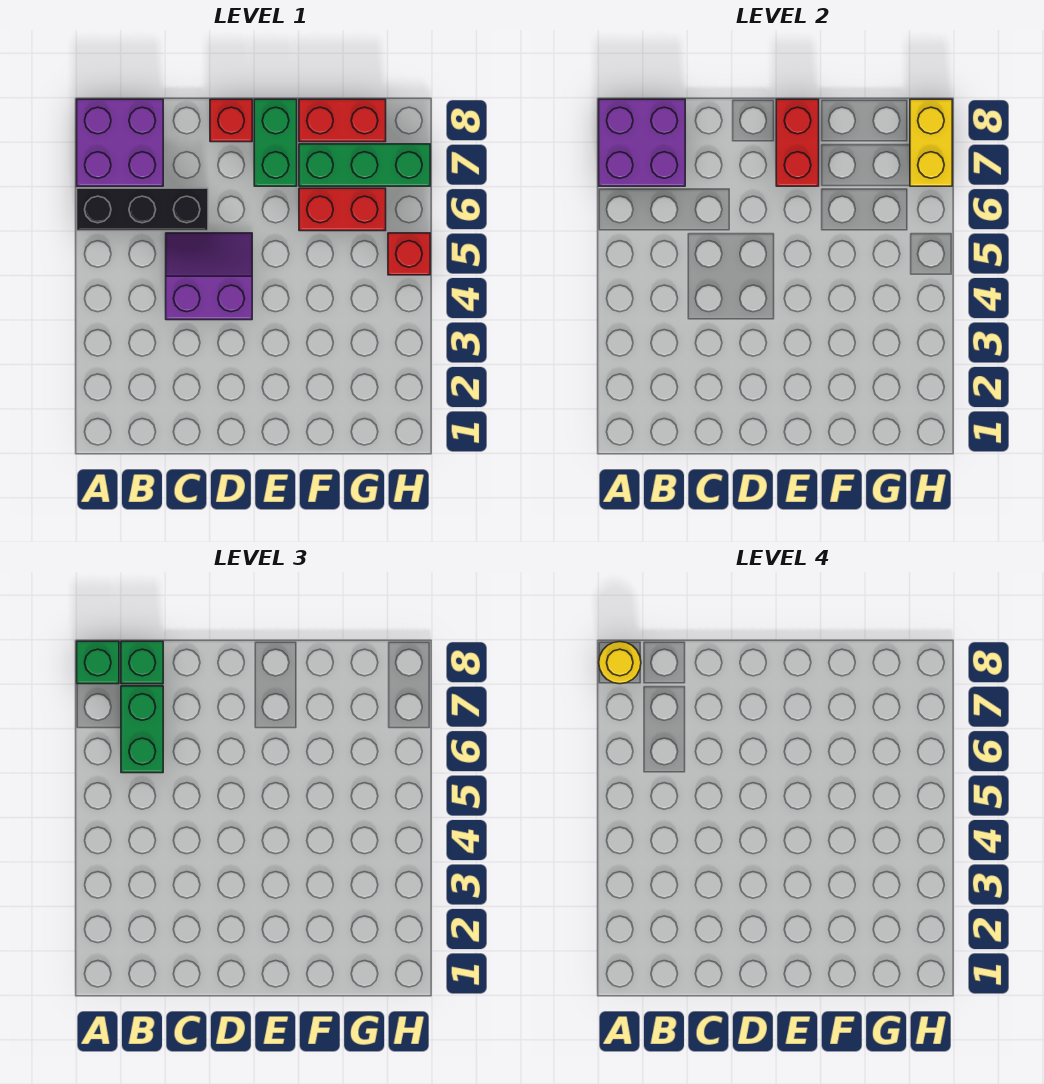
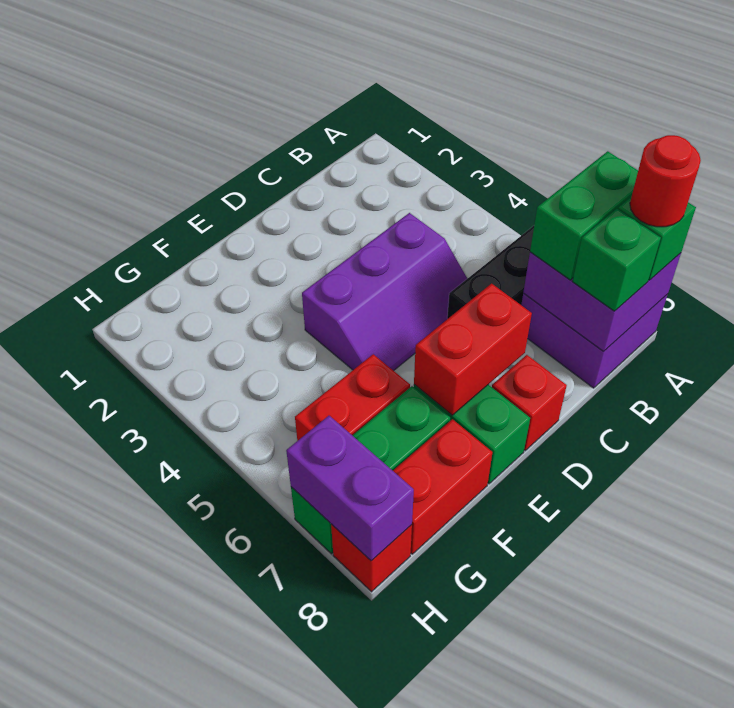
yellow 1x1 round brick [599,642,641,684] -> red 1x1 round brick [630,135,701,227]
green 1x2 brick [121,686,163,773] -> green 1x2 brick turned to [530,151,638,280]
purple 2x2 slope [166,233,252,320] -> purple 2x3 slope [302,213,467,371]
red 1x2 brick [776,99,819,186] -> red 1x2 brick turned to [414,284,532,415]
red 1x1 brick [388,233,430,275] -> red 1x1 brick moved to [331,524,412,592]
yellow 1x2 brick [910,99,952,186] -> purple 1x2 brick [286,416,414,561]

